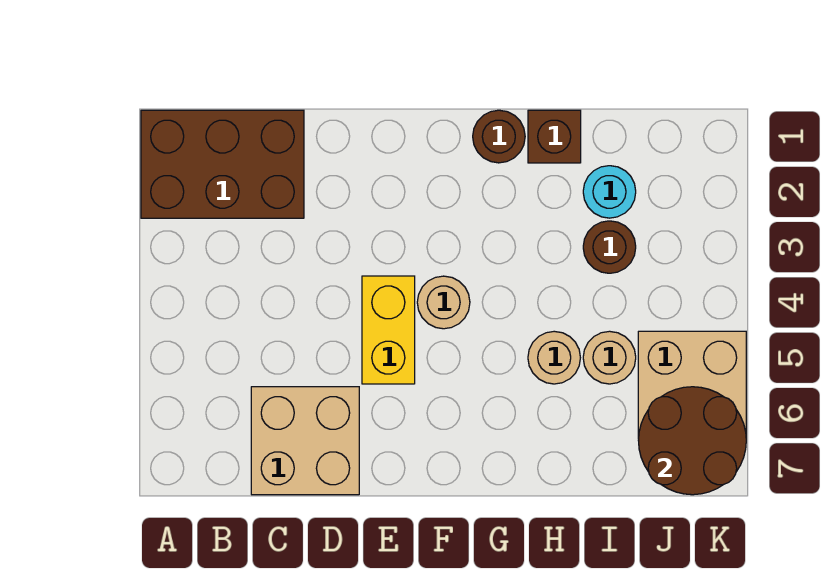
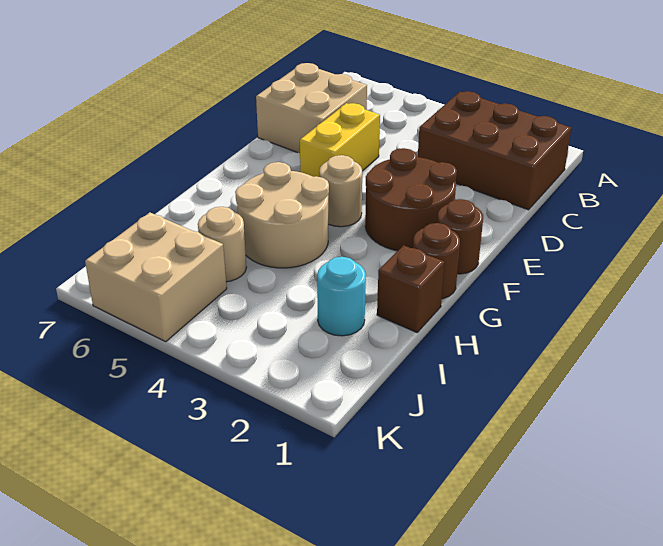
brown 2x3 brick [141,110,304,218] -> brown 2x3 brick turned to [418,91,571,210]
yellow 1x2 brick [362,276,415,384] -> yellow 1x2 brick turned to [300,103,380,177]
tan 1x1 round brick [528,331,580,384] -> tan 2x2 round brick [235,162,329,268]
brown 1x1 round brick [583,221,636,273] -> brown 1x1 round brick moved to [437,199,483,274]
brown 2x2 round brick [638,387,746,495] -> brown 2x2 round brick moved to [365,148,457,251]

